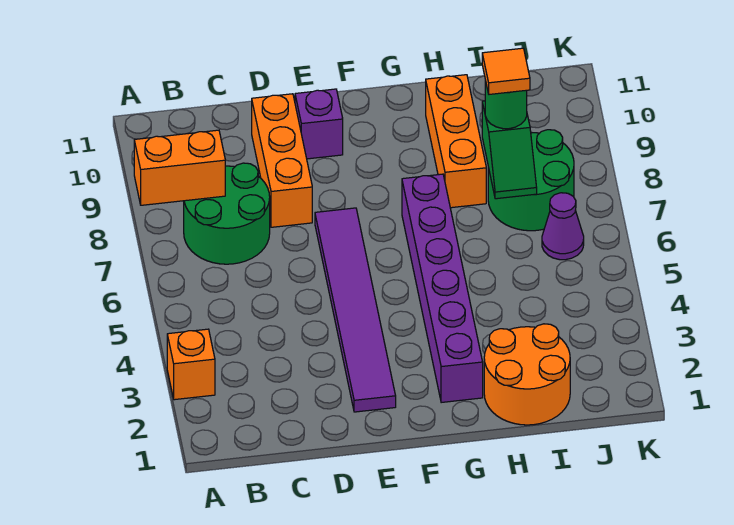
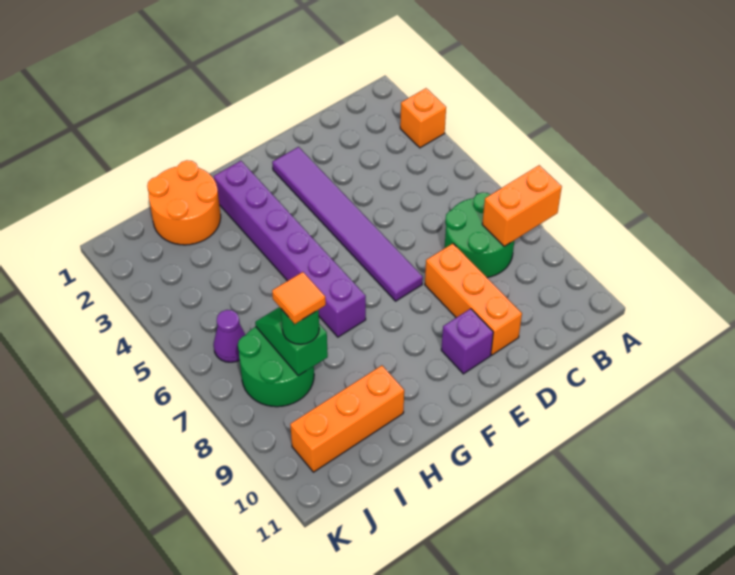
orange 1x3 brick [426,75,486,208] -> orange 1x3 brick turned to [290,365,404,472]

